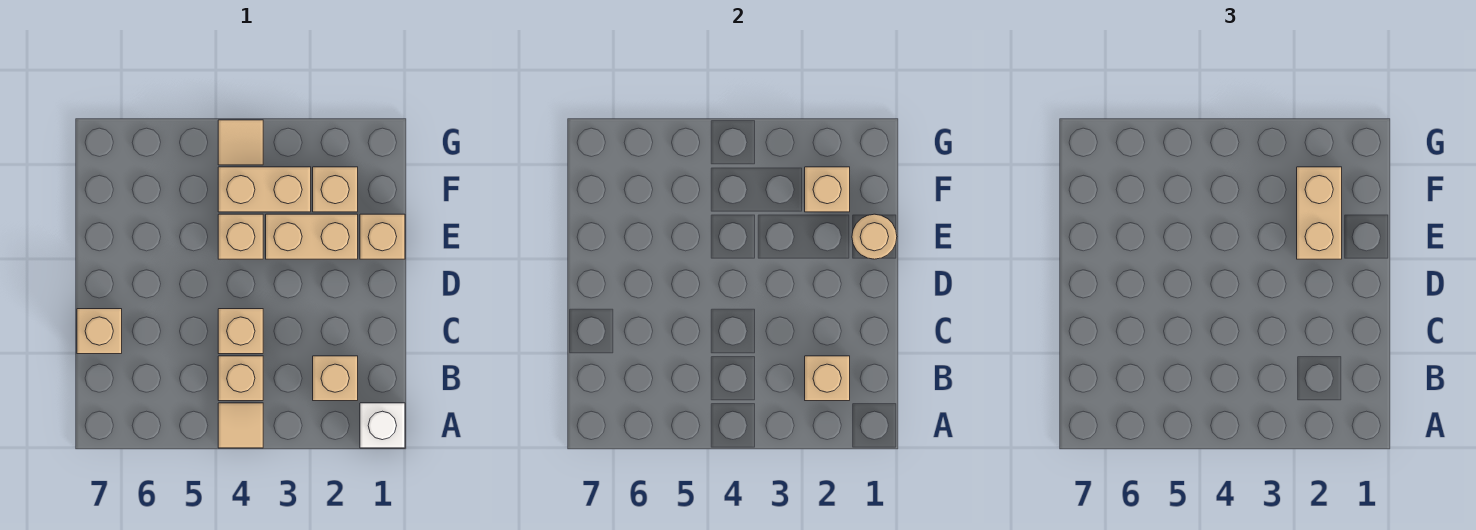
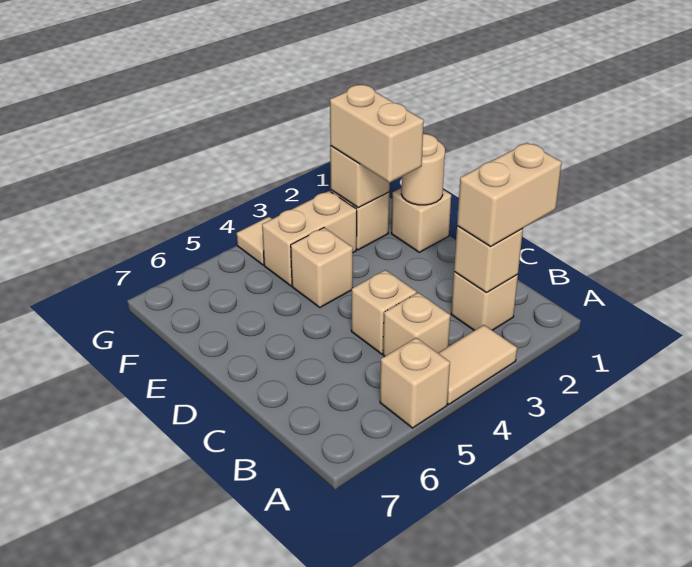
white 1x1 brick [360,403,405,448] -> none
tan 1x1 tile [218,403,263,448] -> tan 1x2 tile [438,325,517,404]
tan 1x1 brick [77,309,122,354] -> tan 1x1 brick moved to [380,338,450,428]
tan 1x2 brick [266,214,358,259] -> tan 1x2 brick moved to [457,143,562,246]

